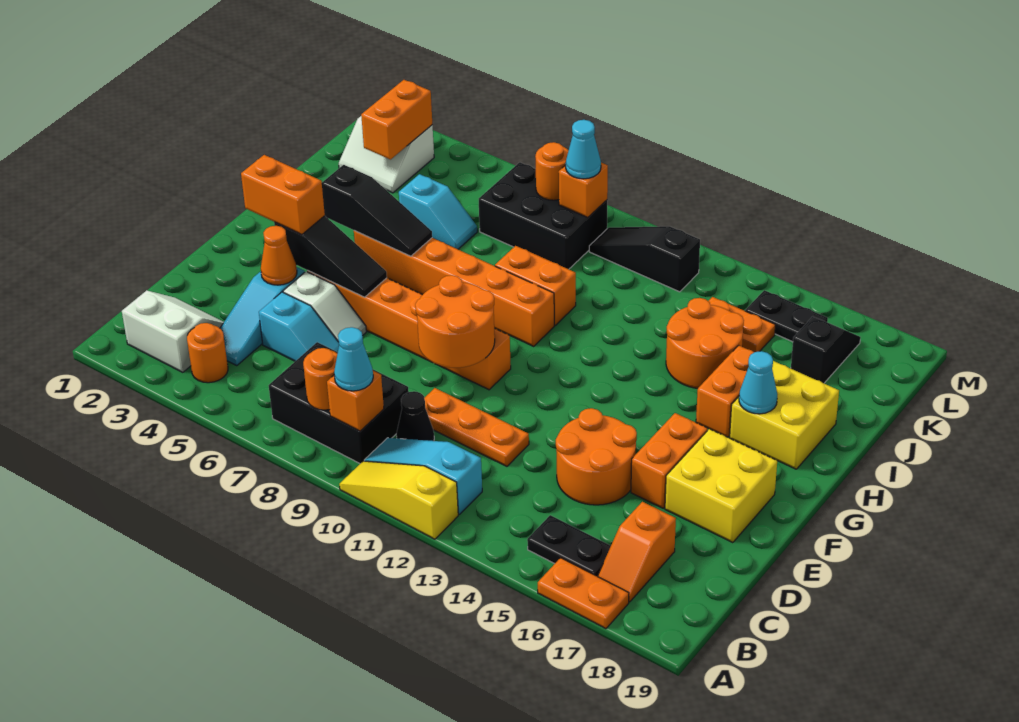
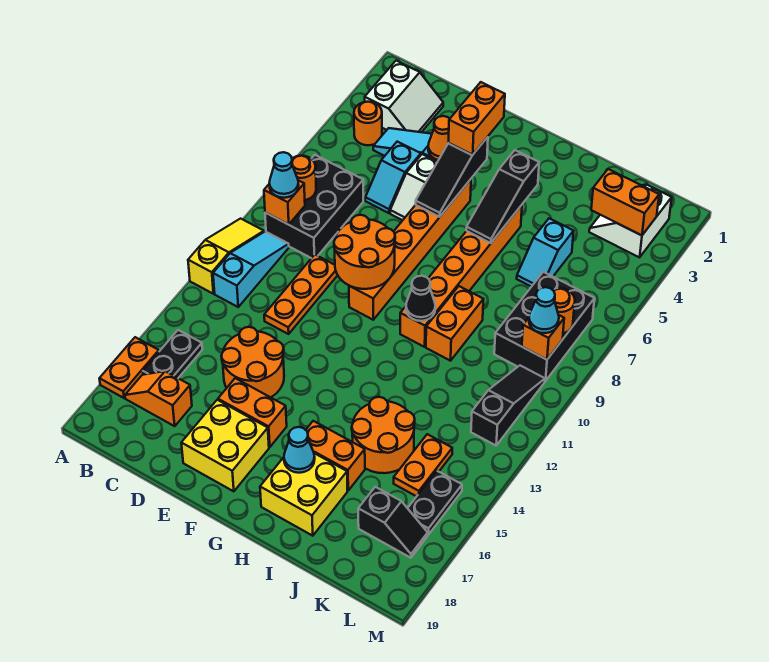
black 1x1 cone [396,391,434,441] -> black 1x1 cone moved to [406,276,435,321]

